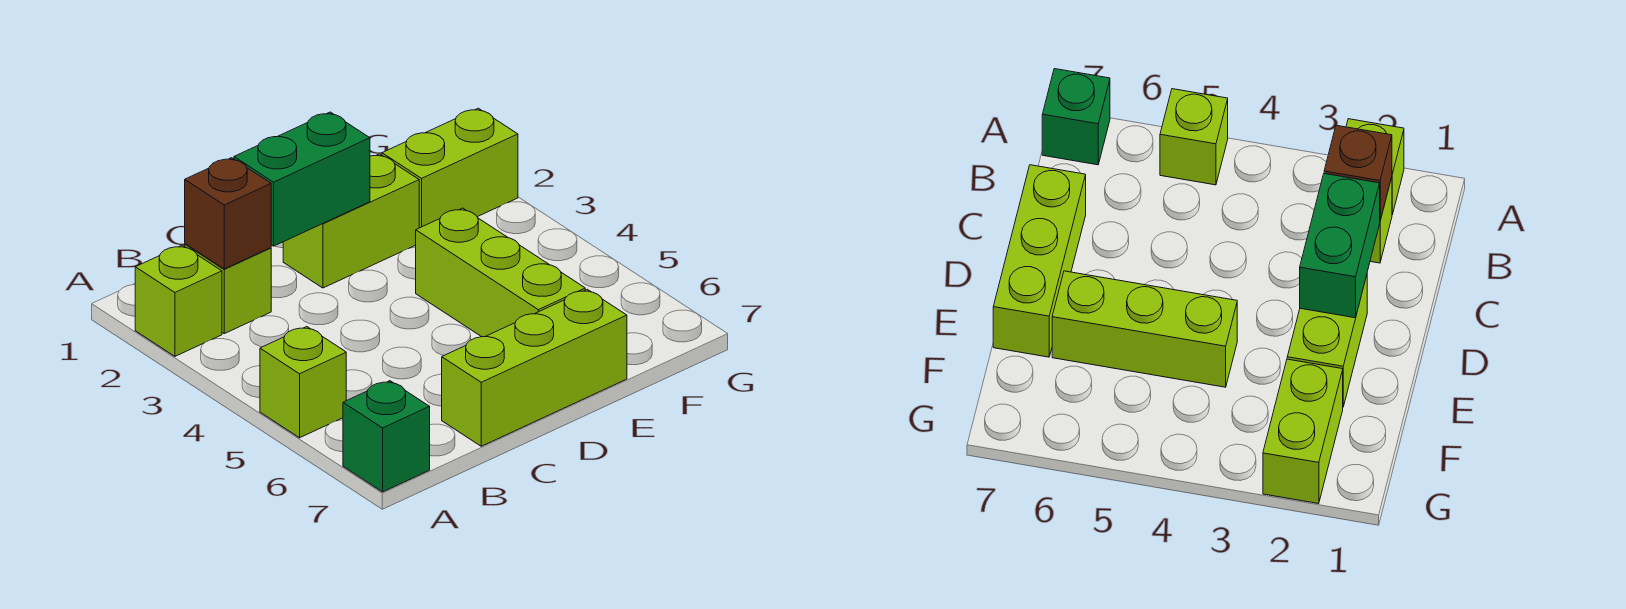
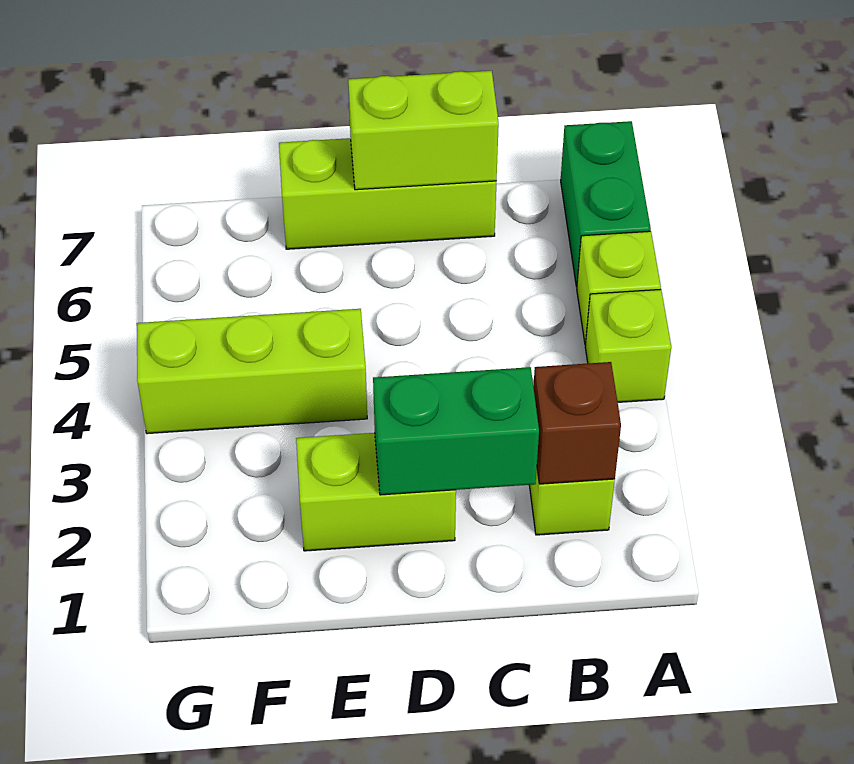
lime 1x1 brick [135,245,222,356] -> lime 1x1 brick moved to [585,289,671,402]
green 1x1 brick [343,381,430,492] -> green 1x2 brick [561,121,651,287]
lime 1x3 brick [416,208,585,337] -> lime 1x3 brick turned to [137,309,367,434]
lime 1x2 brick [382,108,518,228] -> lime 1x2 brick moved to [348,71,499,190]

